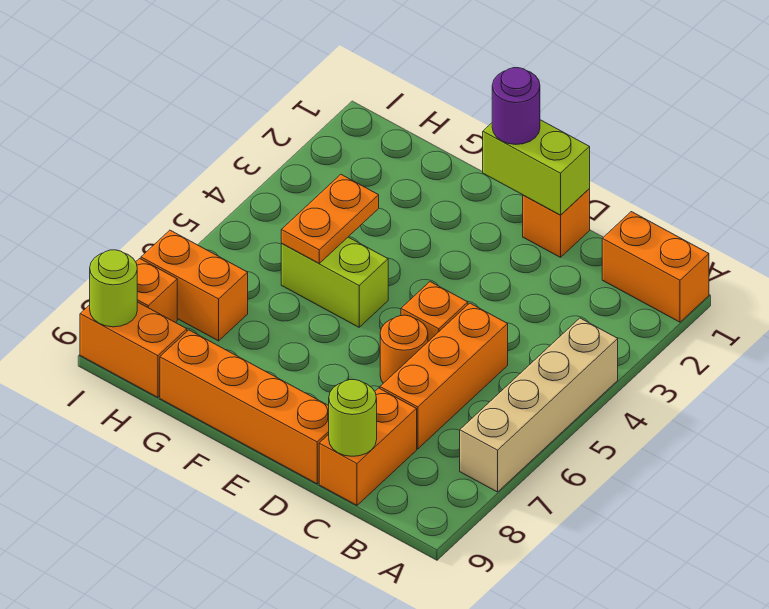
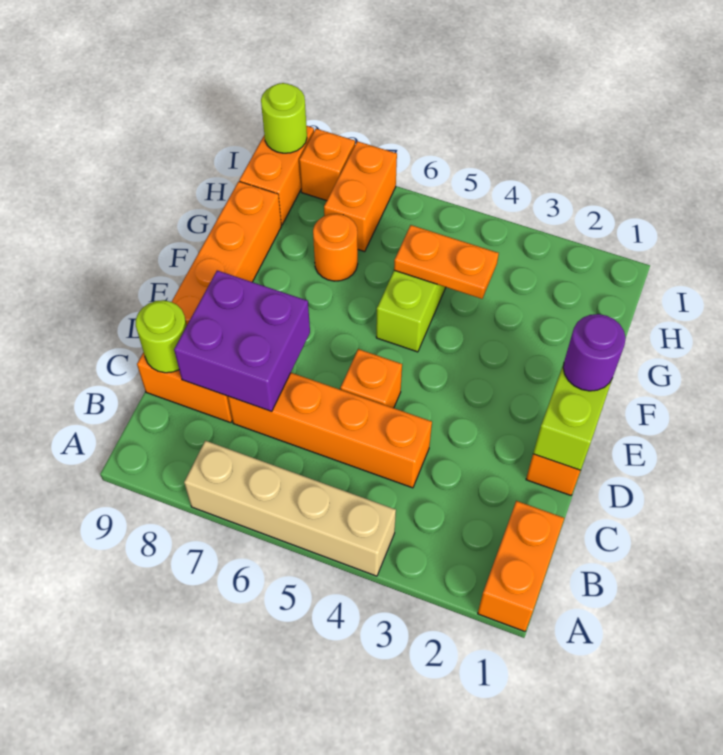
orange 1x3 brick [380,303,508,449] -> orange 1x4 brick [228,373,432,488]
none -> purple 2x2 brick [174,270,310,411]
orange 1x1 round brick [380,315,428,383] -> orange 1x1 round brick moved to [313,214,358,281]

